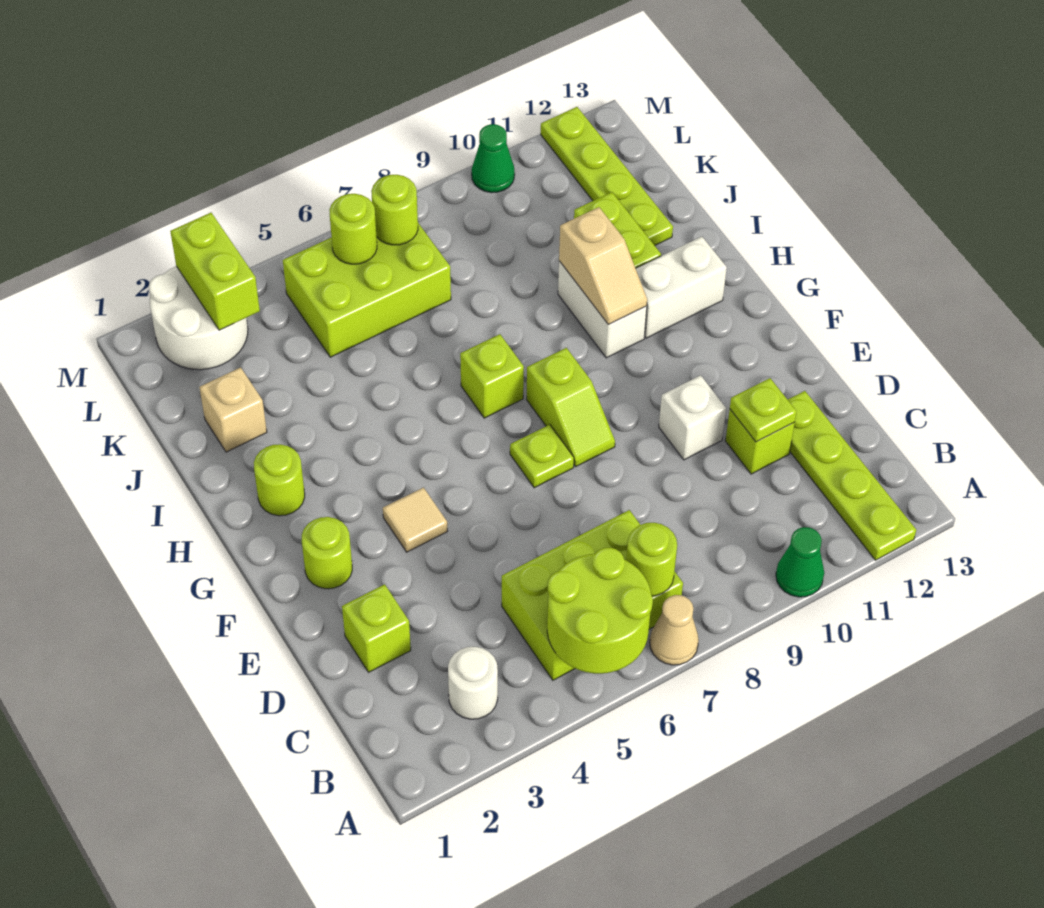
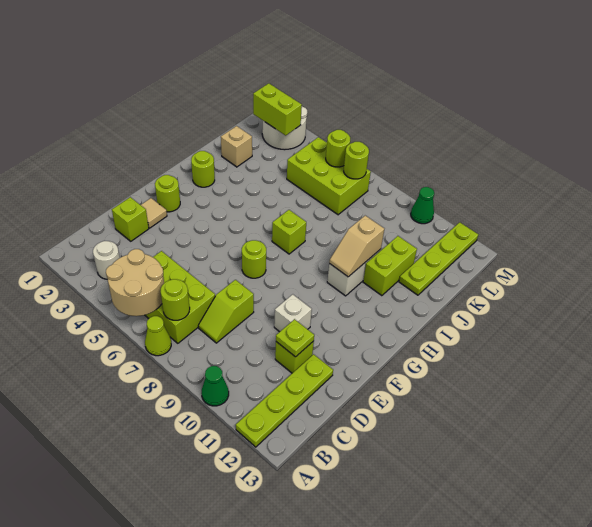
lime 2x2 round brick [547,548,653,674] -> tan 2x2 round brick [106,249,164,316]
tan 1x1 cone [650,595,699,665] -> lime 1x1 cone [145,316,171,356]
tan 1x1 tile [383,488,448,552] -> tan 1x1 tile moved to [141,198,167,228]
lime 1x1 plate [510,425,574,488] -> lime 1x1 round brick [242,240,266,278]
lime 1x2 slope [527,348,615,466] -> lime 1x2 slope moved to [198,280,254,343]
white 1x2 brick [636,237,727,338] -> none
lime 1x2 brick [170,213,260,330] -> lime 1x2 brick turned to [253,83,302,135]

